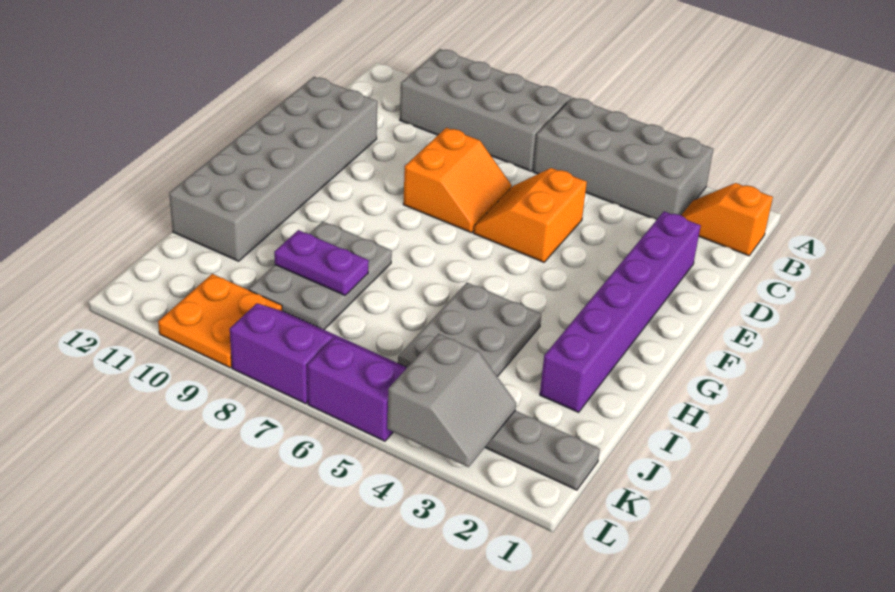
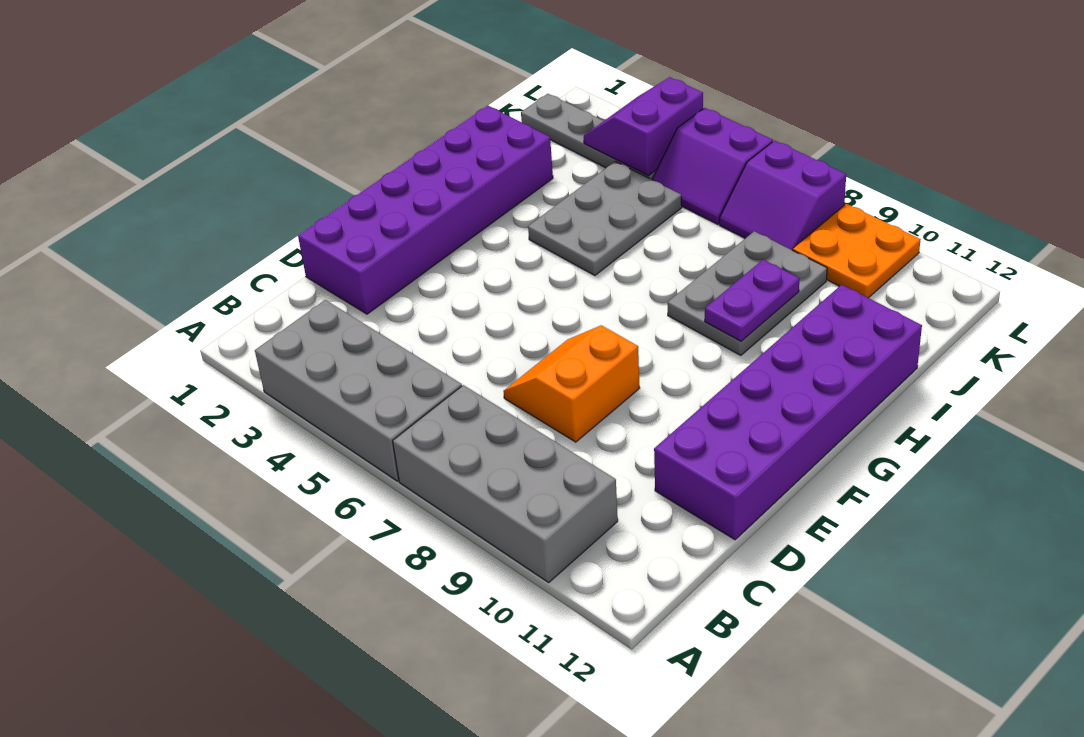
orange 1x2 slope [681,183,773,256] -> none
purple 1x6 brick [540,211,701,412] -> purple 2x6 brick [298,106,553,314]
orange 2x2 slope [473,168,587,262] -> none
grey 2x6 brick [169,77,377,261] -> purple 2x6 brick [654,285,922,540]
purple 1x2 plate [274,230,369,295] -> purple 1x2 plate turned to [705,260,799,341]
grey 2x2 slope [387,334,516,467] -> purple 2x2 slope [584,77,703,176]

